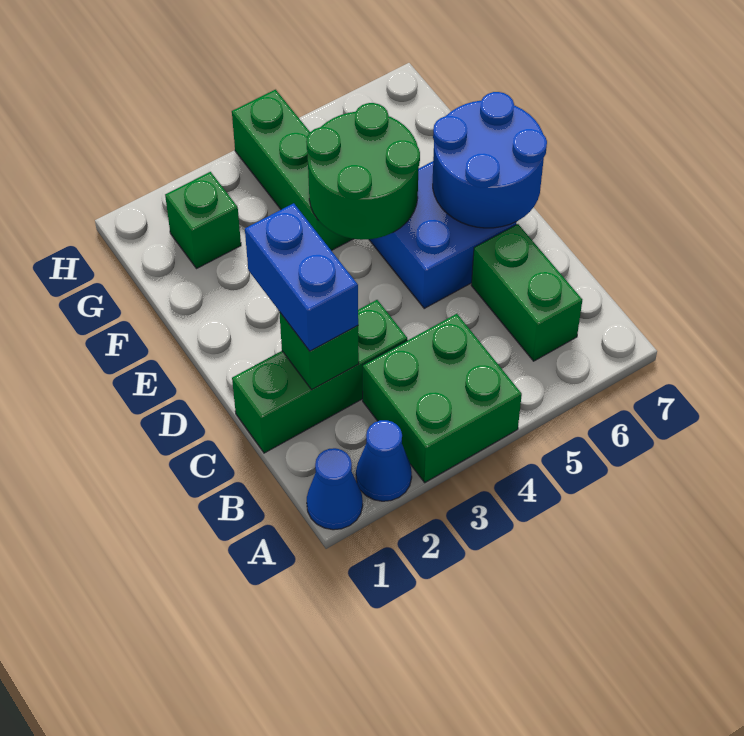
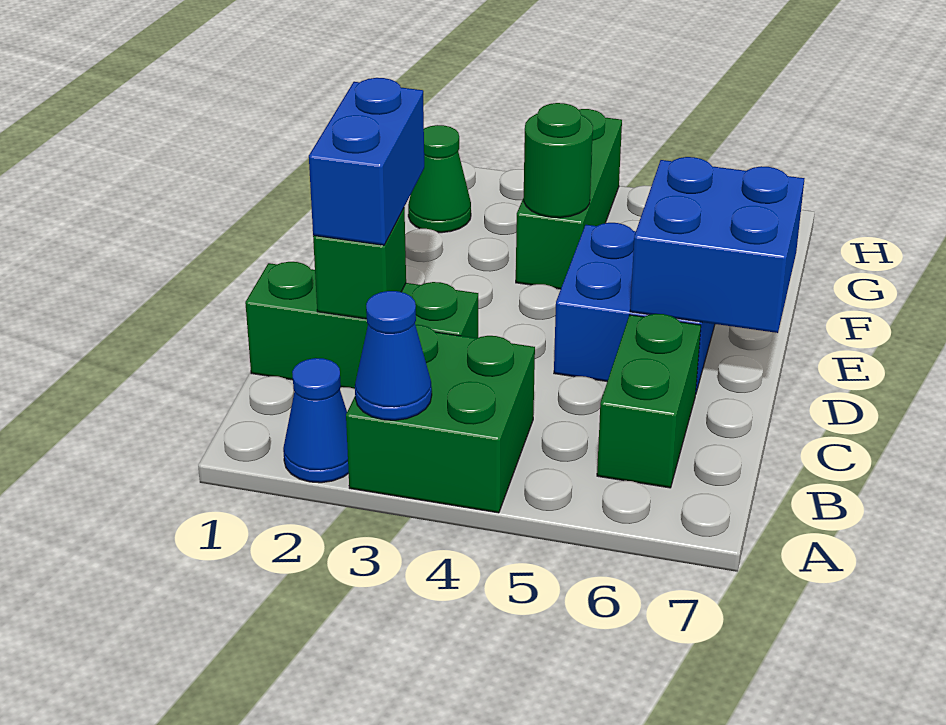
blue 1x1 cone [307,448,363,530] -> blue 1x1 cone moved to [355,291,432,420]
blue 2x2 round brick [433,92,547,228] -> blue 2x2 brick [630,157,805,333]
green 2x2 round brick [306,103,420,240] -> green 1x1 round brick [524,103,593,218]
green 1x1 brick [165,172,241,269] -> green 1x1 cone [408,125,471,233]

